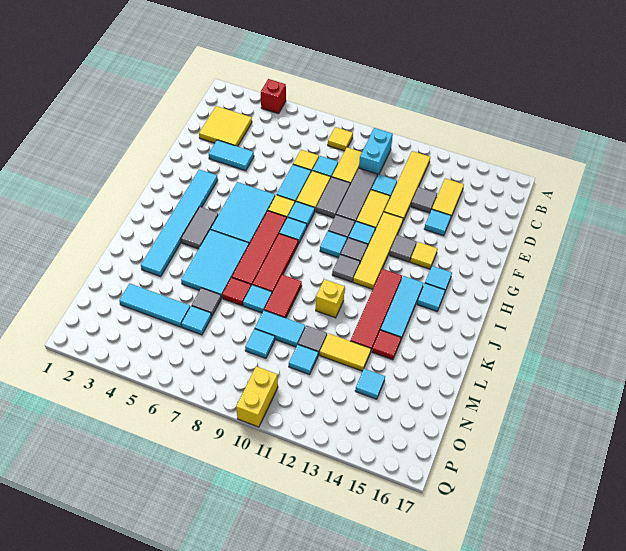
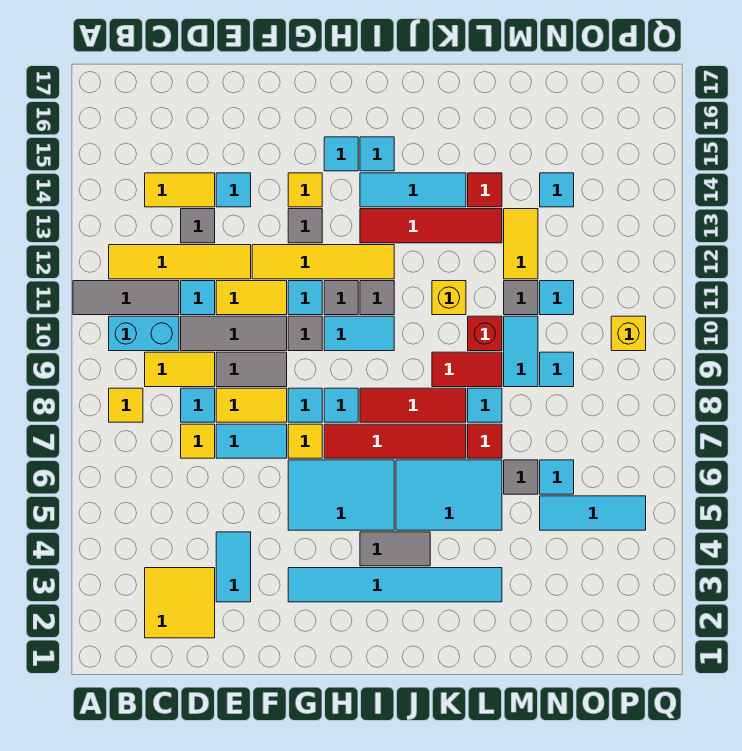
red 1x1 brick [261,79,286,114] -> red 1x1 brick moved to [468,316,502,351]
none -> grey 1x3 tile [73,281,179,315]
cyan 1x1 tile [320,231,347,258] -> cyan 1x2 tile [324,316,394,351]
cyan 1x3 tile [119,284,190,327] -> cyan 1x3 tile turned to [540,496,646,530]
yellow 1x2 brick [236,366,278,427] -> yellow 1x1 brick [611,316,646,351]

